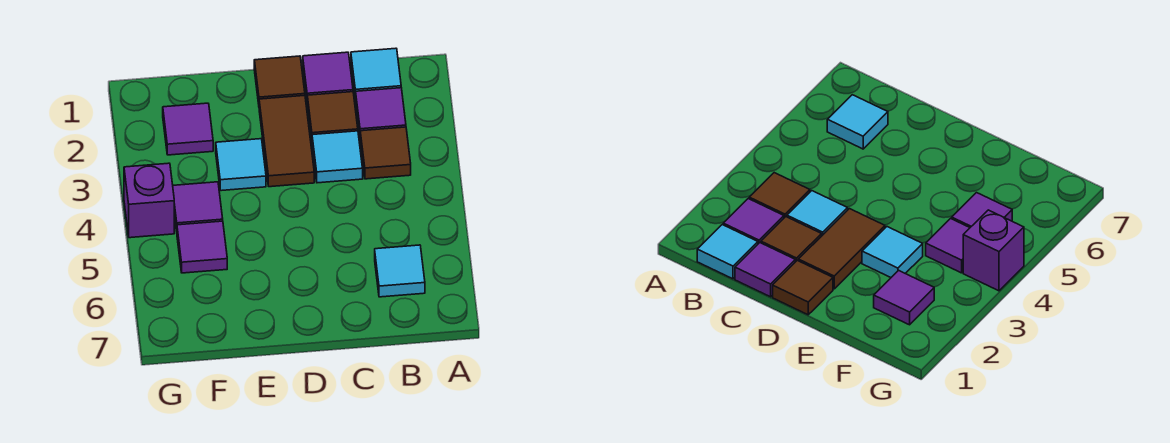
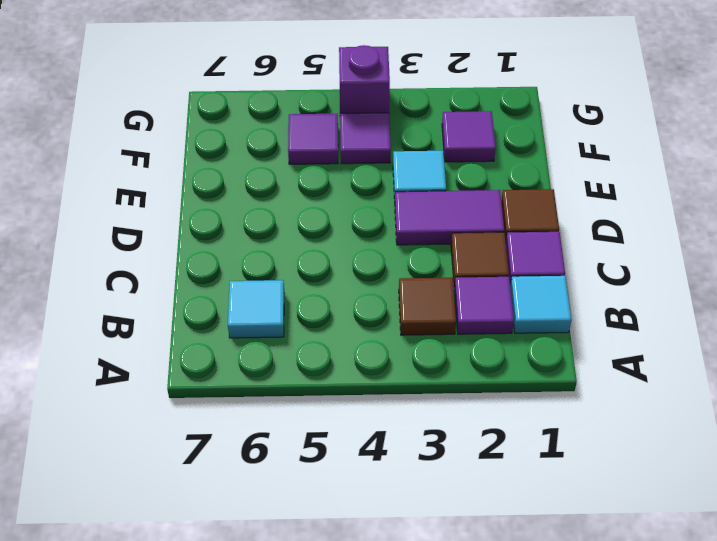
cyan 1x1 tile [312,131,363,183] -> none
brown 1x2 tile [259,95,314,187] -> purple 1x2 tile [395,190,504,245]

